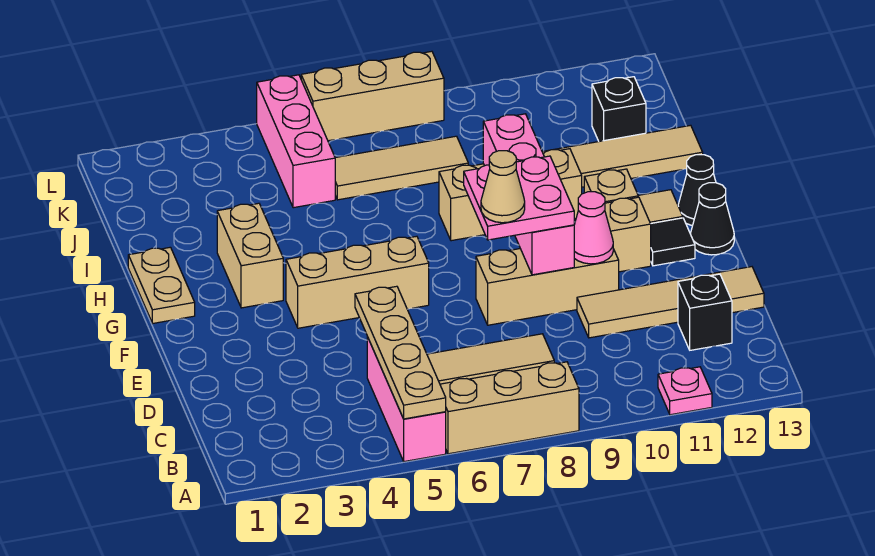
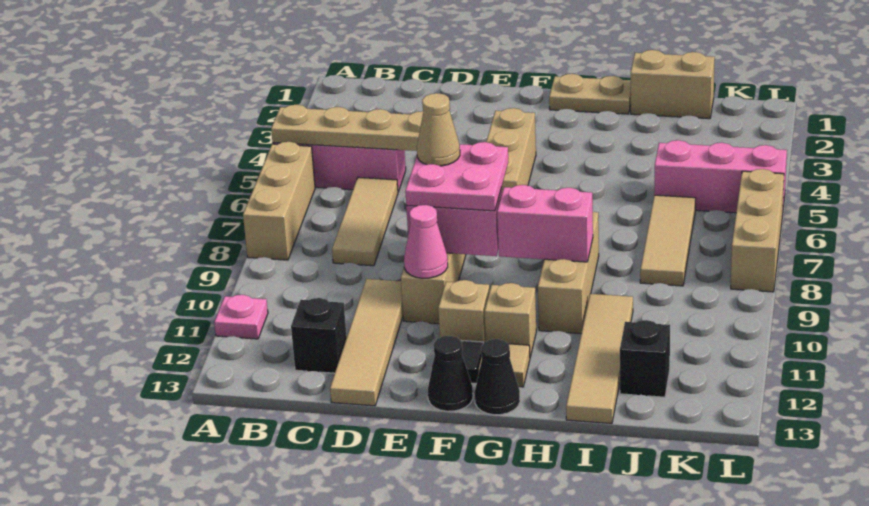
tan 1x2 brick [217,203,283,308] -> tan 1x2 brick moved to [631,50,715,119]

